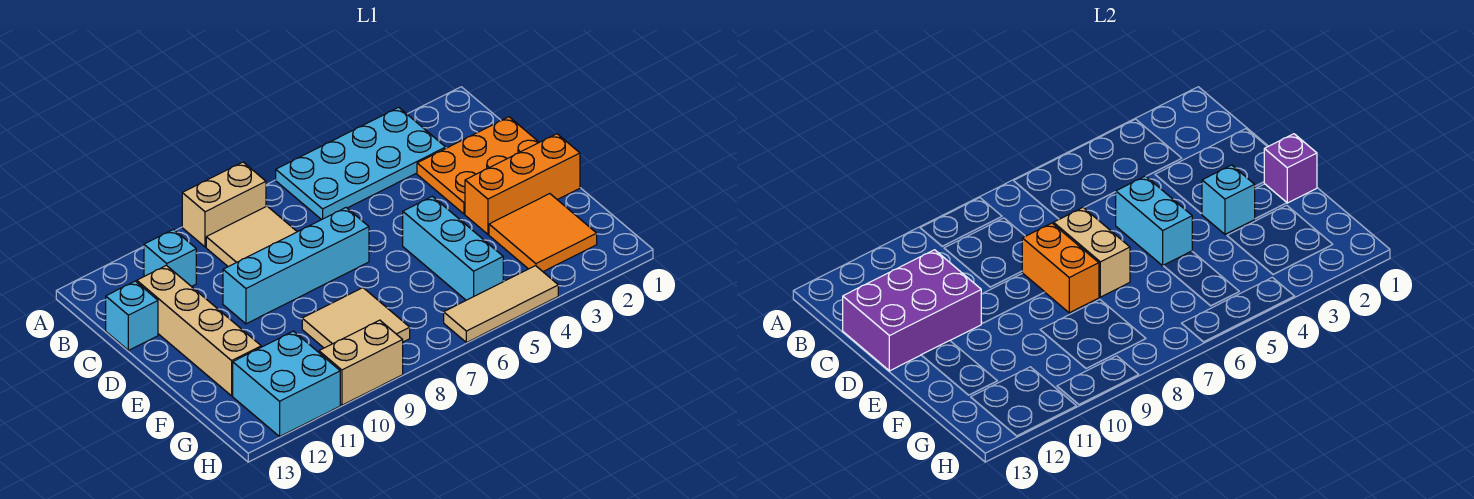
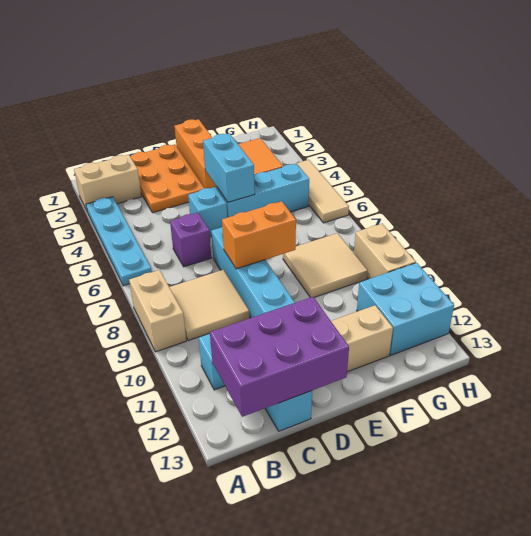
cyan 2x4 plate [276,107,446,220] -> cyan 1x4 plate [86,197,152,286]
purple 2x3 brick [843,250,981,371] -> purple 2x3 brick turned to [210,297,349,417]
cyan 1x2 brick [1116,176,1192,266] -> cyan 1x2 brick turned to [203,134,255,202]
tan 1x2 brick [1054,208,1130,297] -> tan 1x2 brick moved to [74,155,142,211]
purple 1x1 brick [1264,134,1317,203] -> purple 1x1 brick moved to [170,213,211,267]
cyan 1x1 brick [1202,165,1255,234] -> cyan 1x1 brick moved to [188,187,227,236]

